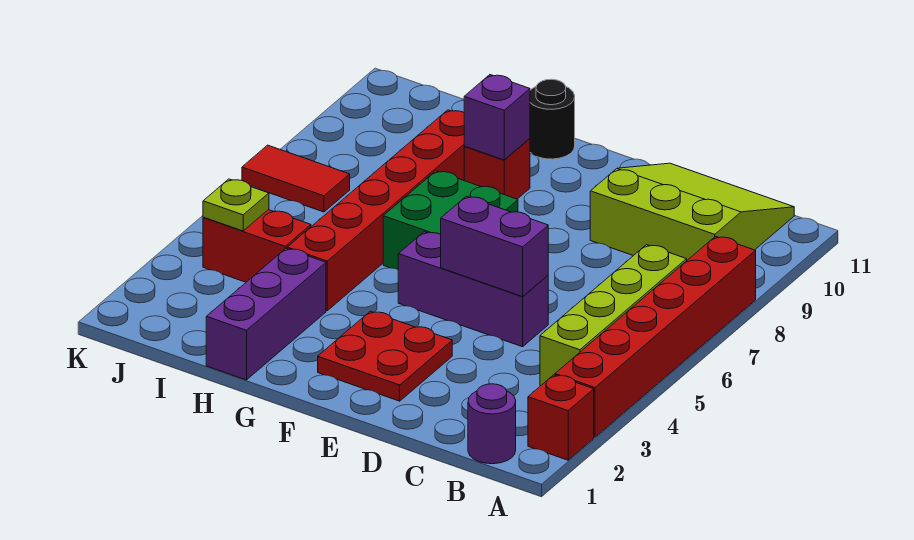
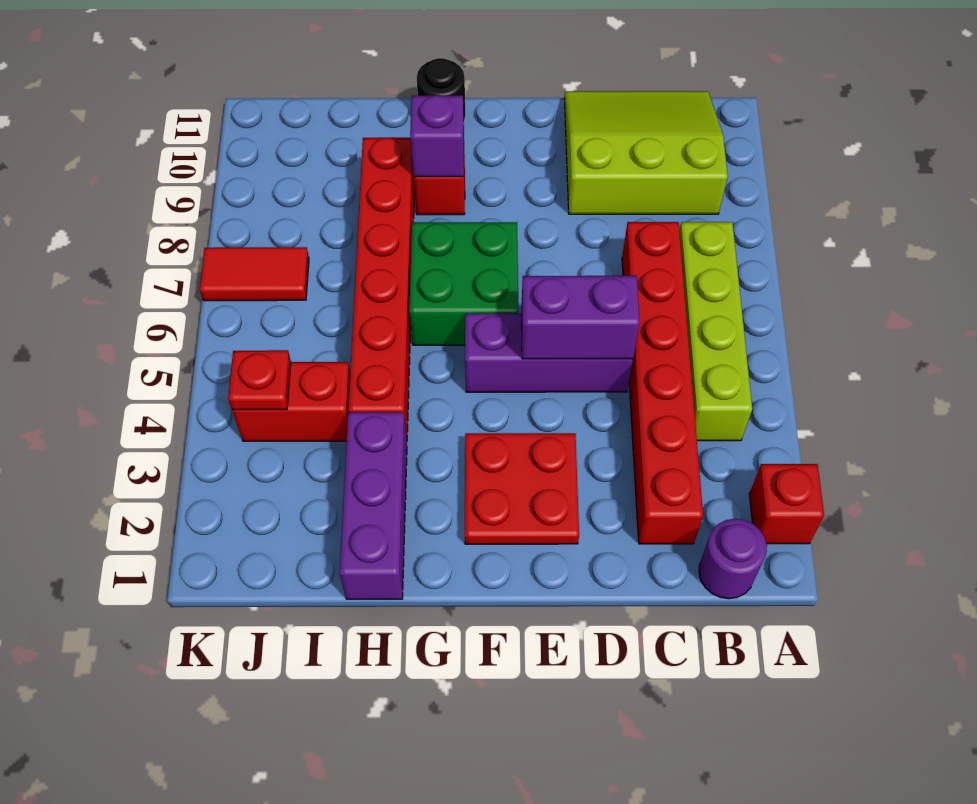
red 1x6 brick [555,236,756,437] -> red 1x6 brick moved to [622,222,703,544]
lime 1x1 plate [203,179,269,231] -> red 1x1 plate [228,350,291,410]

